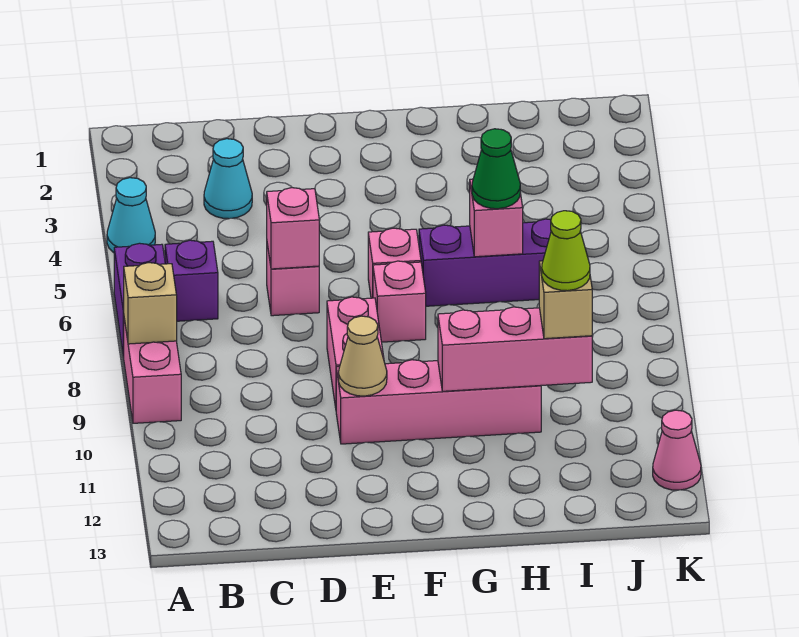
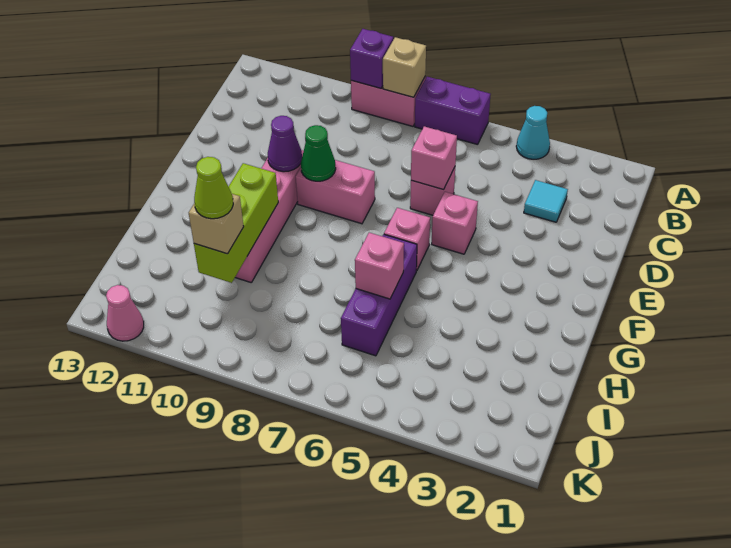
purple 1x1 brick [165,240,218,321] -> purple 1x1 brick moved to [350,29,393,88]
cyan 1x1 cone [204,139,252,219] -> cyan 1x1 tile [524,180,568,222]
tan 1x1 cone [339,316,387,396] -> purple 1x1 cone [268,116,302,172]
pink 1x1 brick [373,261,426,342] -> pink 1x1 brick moved to [432,192,478,254]
pink 1x3 brick [438,307,592,391] -> lime 1x3 brick [194,163,278,283]
green 1x1 cone [472,129,520,209] -> green 1x1 cone moved to [301,125,336,181]

